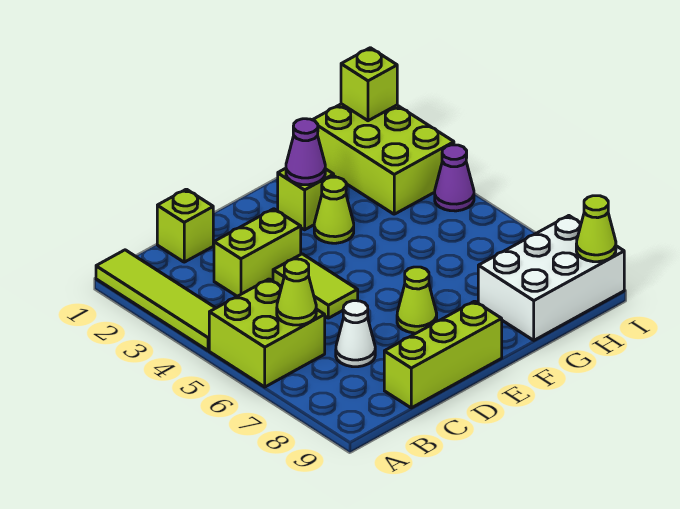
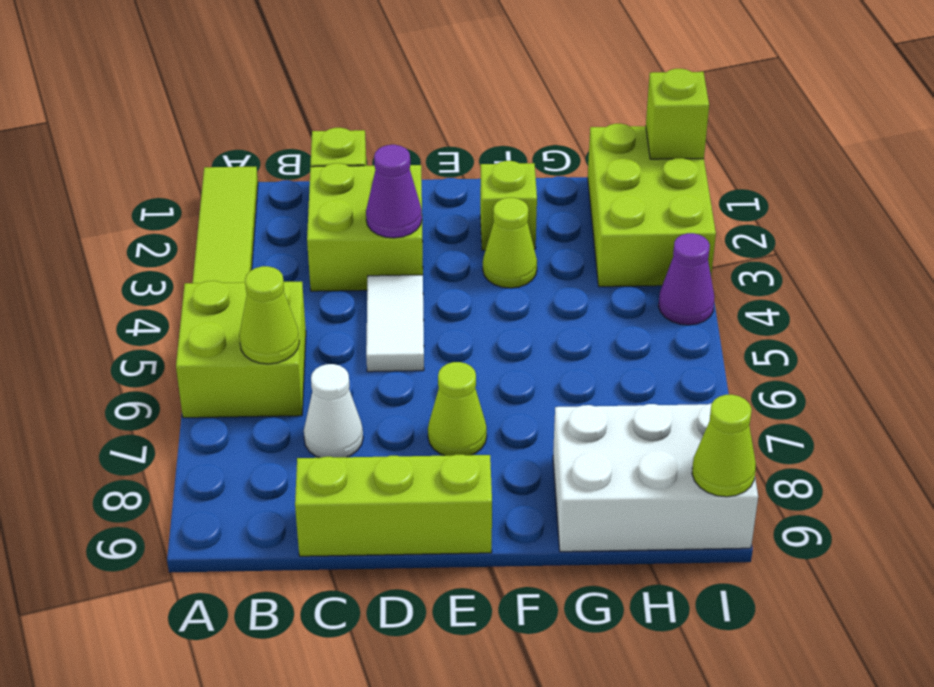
lime 1x2 brick [214,209,301,296] -> lime 2x2 brick [307,163,423,291]
lime 1x2 tile [273,254,358,318] -> white 1x2 tile [366,275,424,372]
purple 1x1 cone [286,119,325,185] -> purple 1x1 cone moved to [366,145,422,238]

